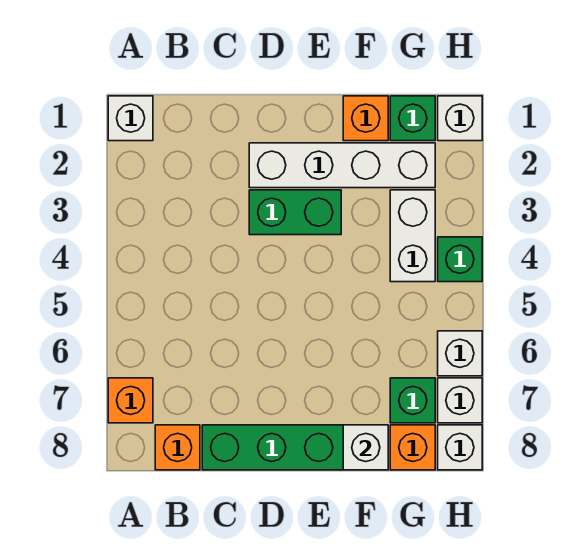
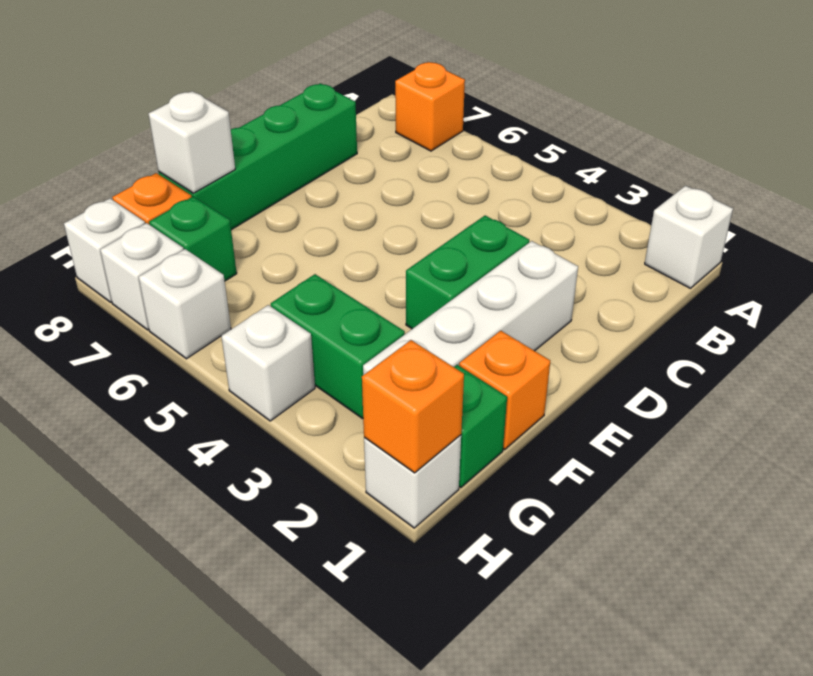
orange 1x1 brick [155,425,200,470] -> orange 1x1 brick moved to [362,340,464,473]
white 1x2 brick [390,190,435,282] -> green 1x2 brick [271,274,405,418]
green 1x1 brick [438,237,482,282] -> white 1x1 brick [221,305,315,421]

